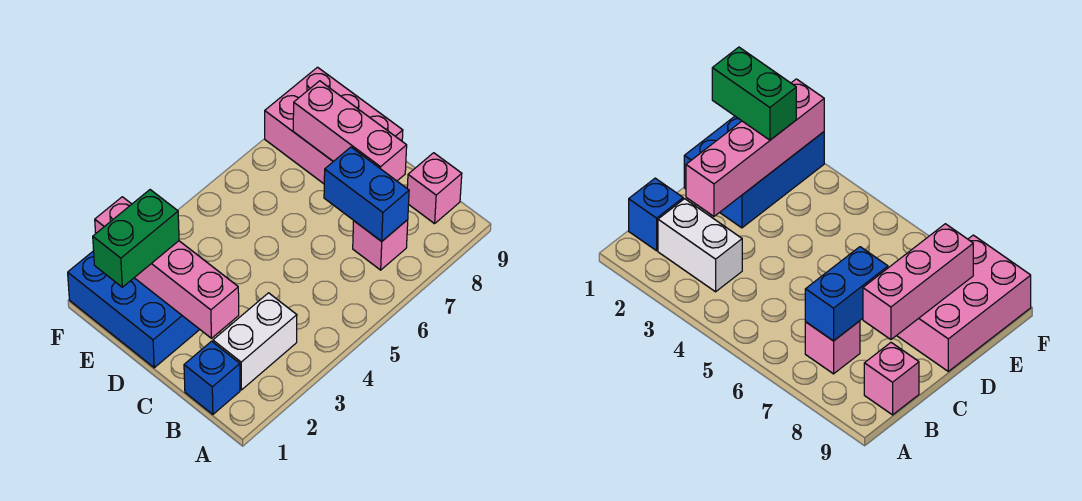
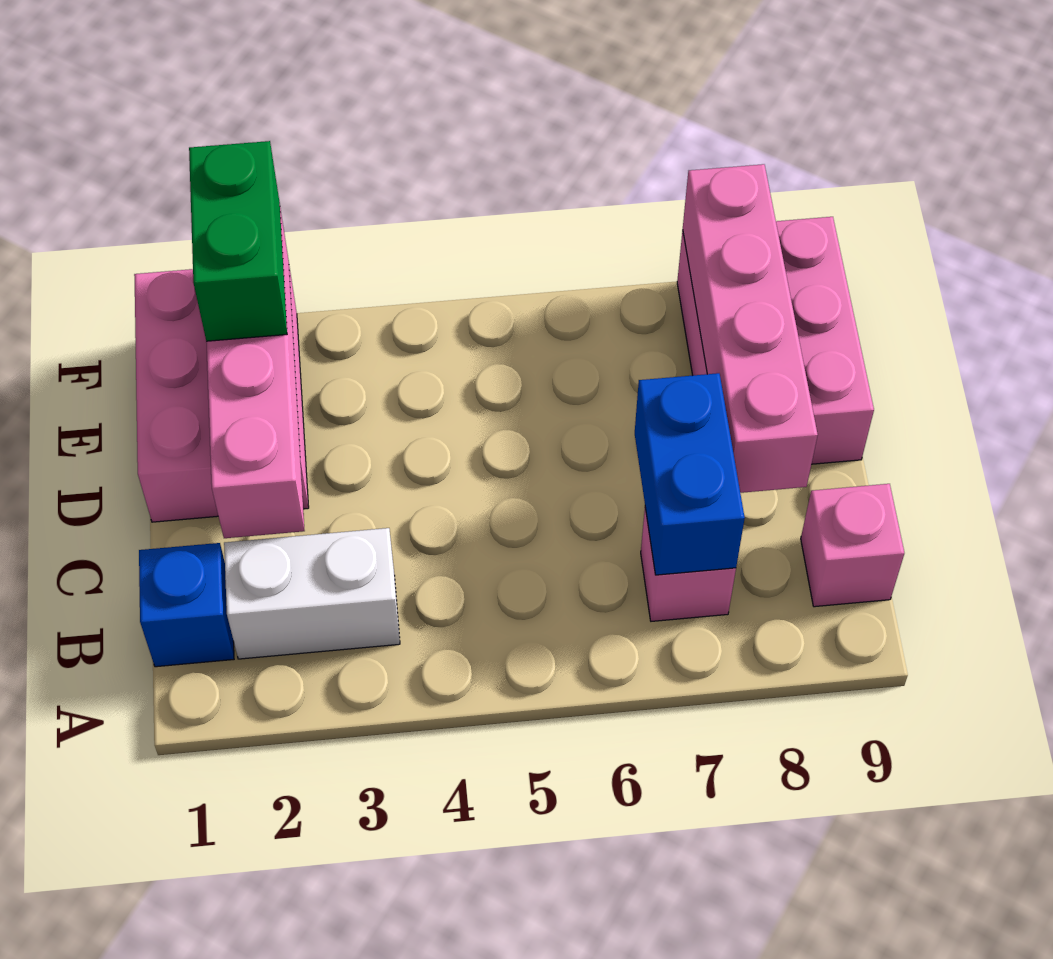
pink 1x3 brick [293,81,407,181] -> pink 1x4 brick [683,164,818,493]
blue 2x3 brick [68,251,200,368] -> pink 2x3 brick [134,267,309,522]
green 1x2 brick [93,190,179,287] -> green 1x2 brick turned to [189,141,287,341]

